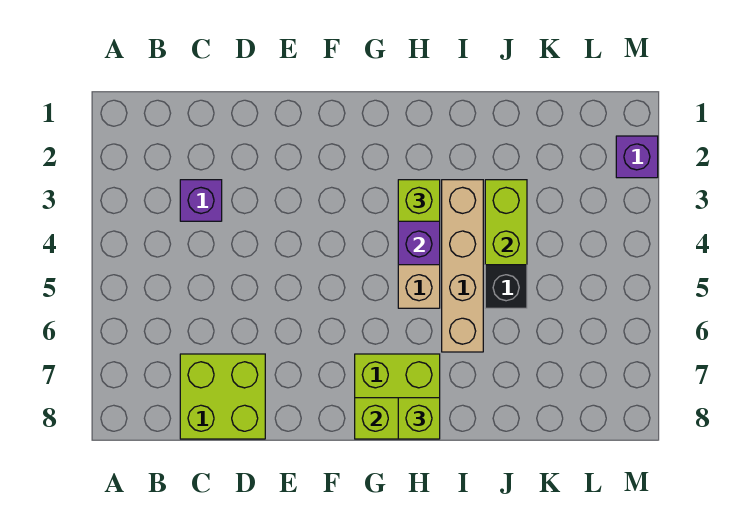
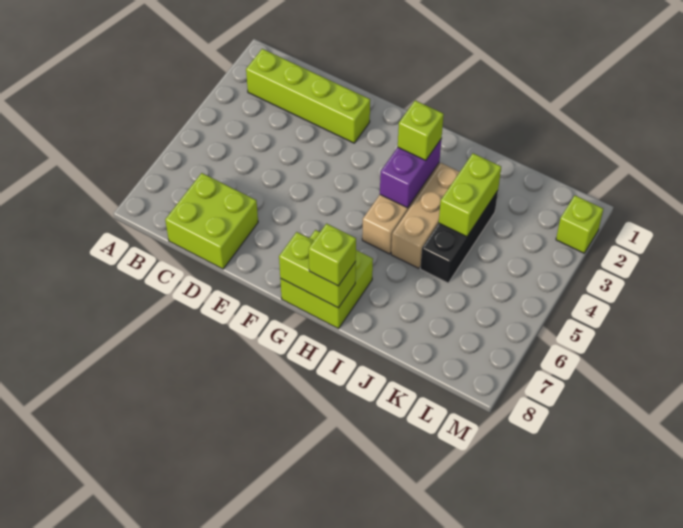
none -> lime 1x4 brick [246,49,370,143]
purple 1x1 brick [180,180,222,221] -> none
tan 1x4 brick [442,180,483,352] -> tan 1x3 brick [391,163,460,268]
purple 1x1 brick [616,136,658,178] -> lime 1x1 brick [556,196,603,253]

